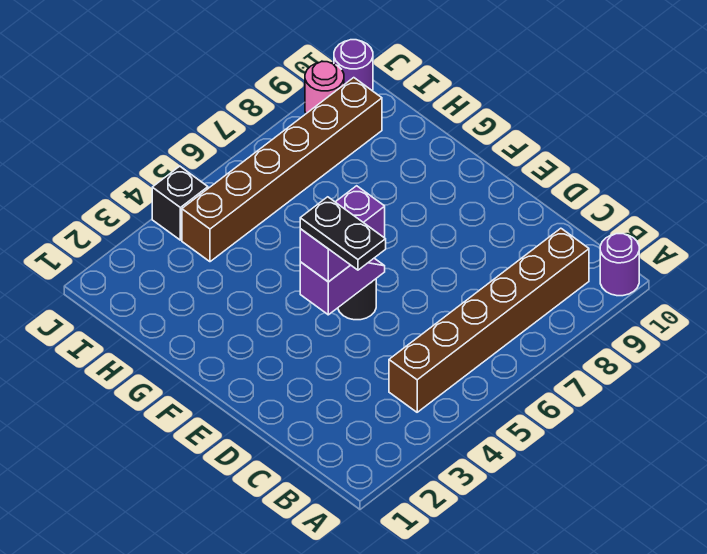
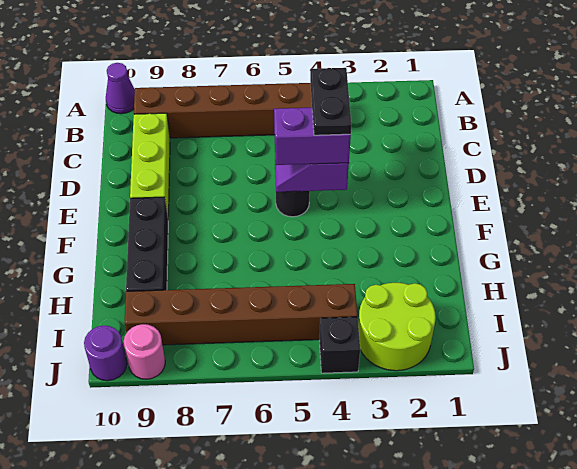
purple 1x1 round brick [600,234,639,296] -> purple 1x1 cone [106,63,135,114]
none -> lime 1x3 brick [130,113,170,217]
none -> black 1x3 brick [126,197,168,291]
none -> lime 2x2 round brick [358,283,436,371]

